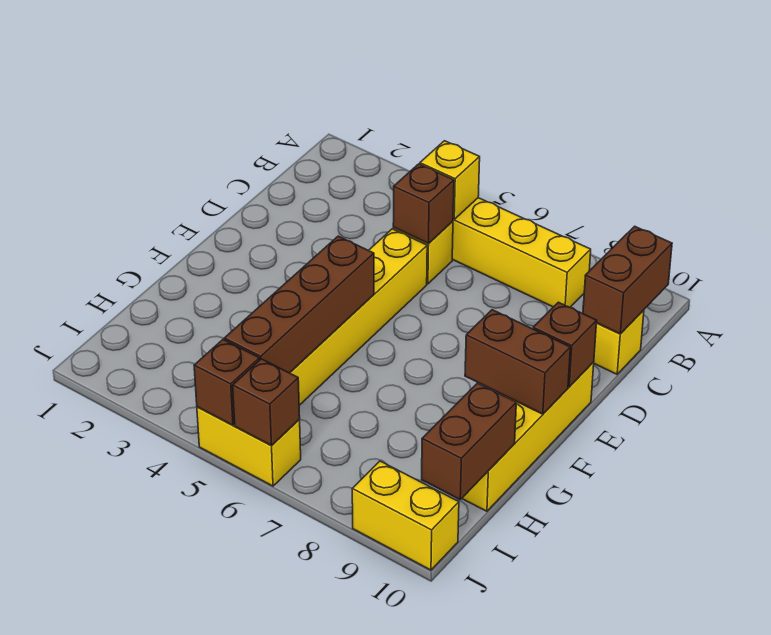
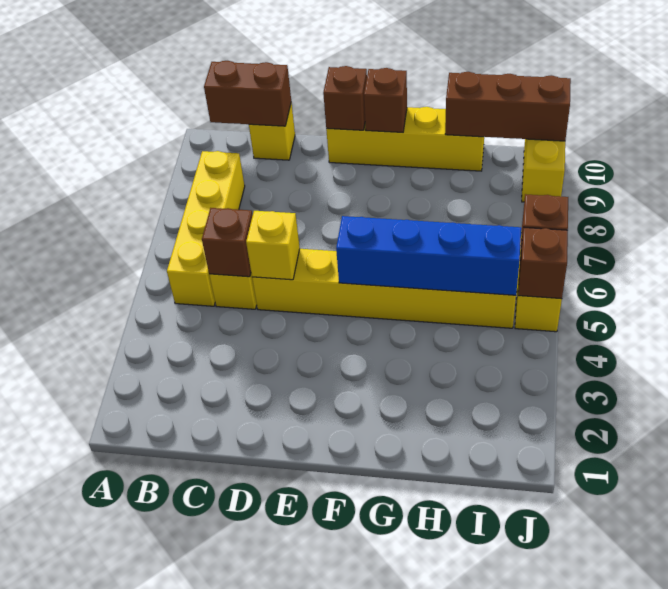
yellow 1x1 brick [420,141,480,219] -> yellow 1x1 brick moved to [246,211,300,280]
brown 1x4 brick [224,236,374,373] -> blue 1x4 brick [336,216,521,295]
brown 1x2 brick [465,310,570,414] -> brown 1x1 brick [364,68,407,132]
brown 1x2 brick [422,383,516,499] -> brown 1x3 brick [445,72,571,141]

